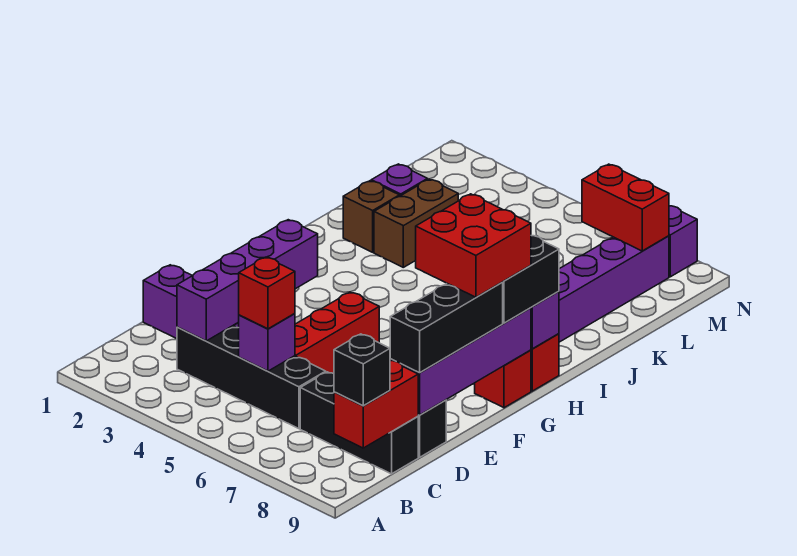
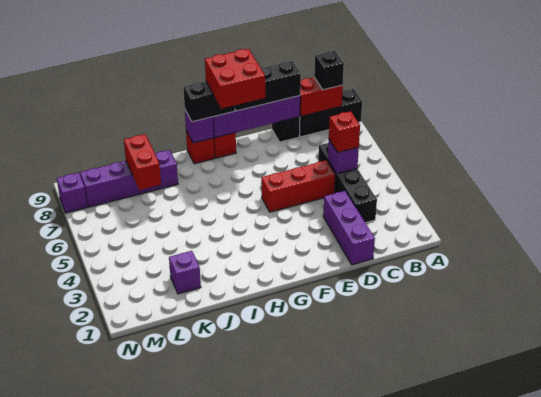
purple 1x4 brick [177,220,318,341] -> none
black 1x3 brick [300,372,418,474] -> black 1x3 brick turned to [300,89,362,137]
brown 1x1 brick [343,181,399,252] -> none
brown 1x2 brick [374,179,458,267] -> none
red 1x2 brick [582,164,669,251] -> red 1x2 brick moved to [124,134,161,190]

